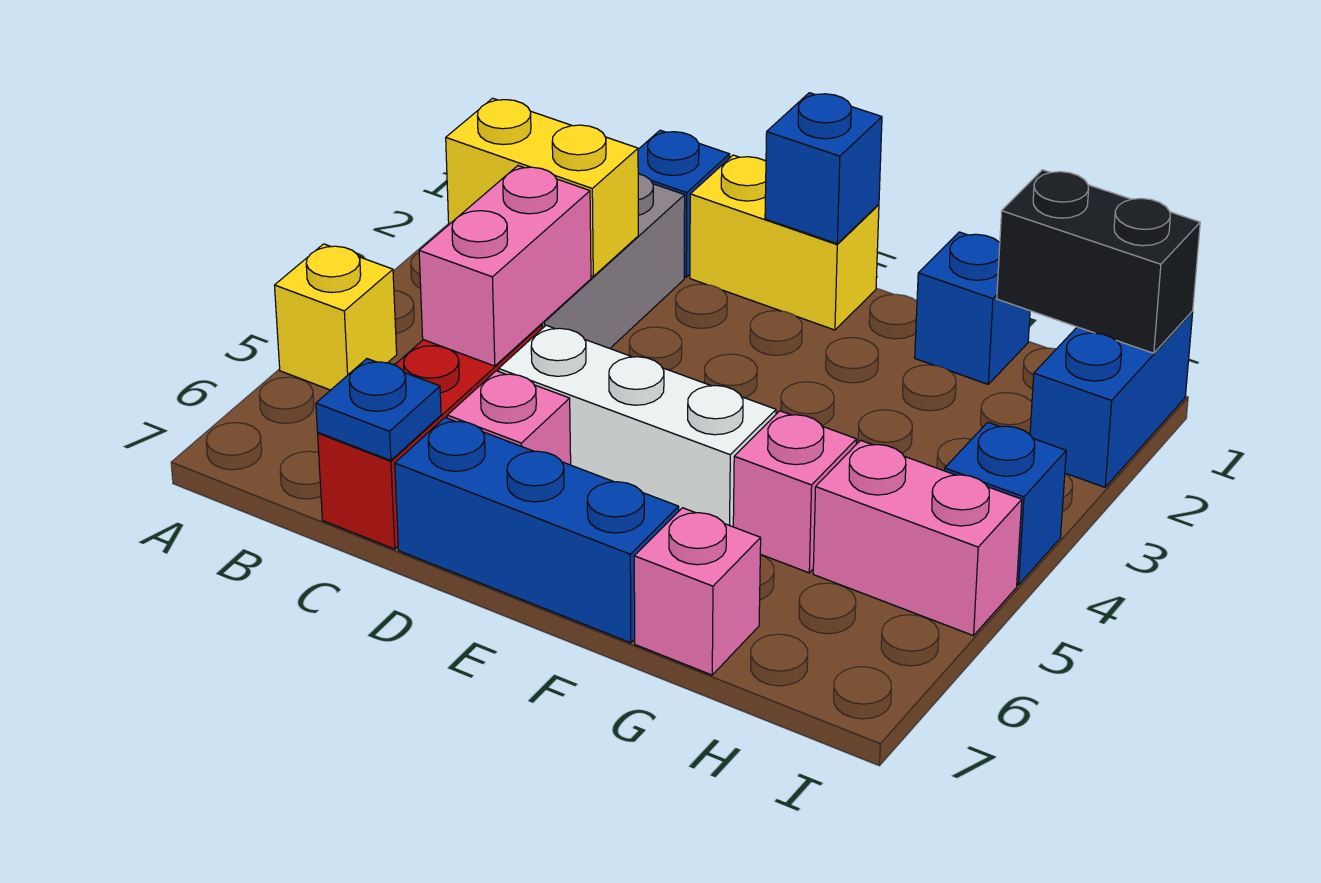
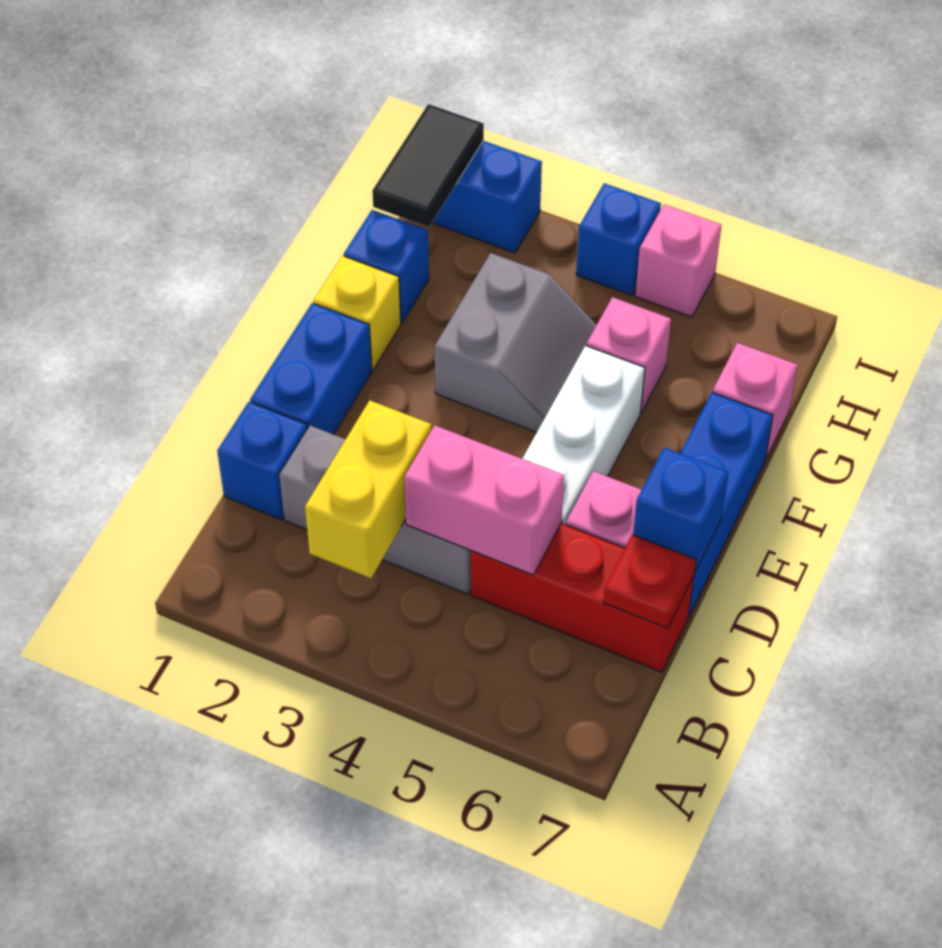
yellow 1x1 brick [275,244,397,390] -> yellow 1x1 brick moved to [313,256,401,370]
blue 1x1 plate [316,359,441,461] -> red 1x1 plate [603,535,696,628]
yellow 1x2 brick [690,155,879,330] -> blue 1x2 brick [250,303,372,435]
blue 1x1 brick [765,93,882,244] -> blue 1x1 brick moved to [633,448,728,572]
none -> grey 2x2 slope [435,253,596,432]
black 1x2 brick [997,170,1200,353] -> black 1x2 tile [372,104,484,227]
pink 1x2 brick [813,440,1022,636] -> pink 1x1 brick [635,204,722,317]

